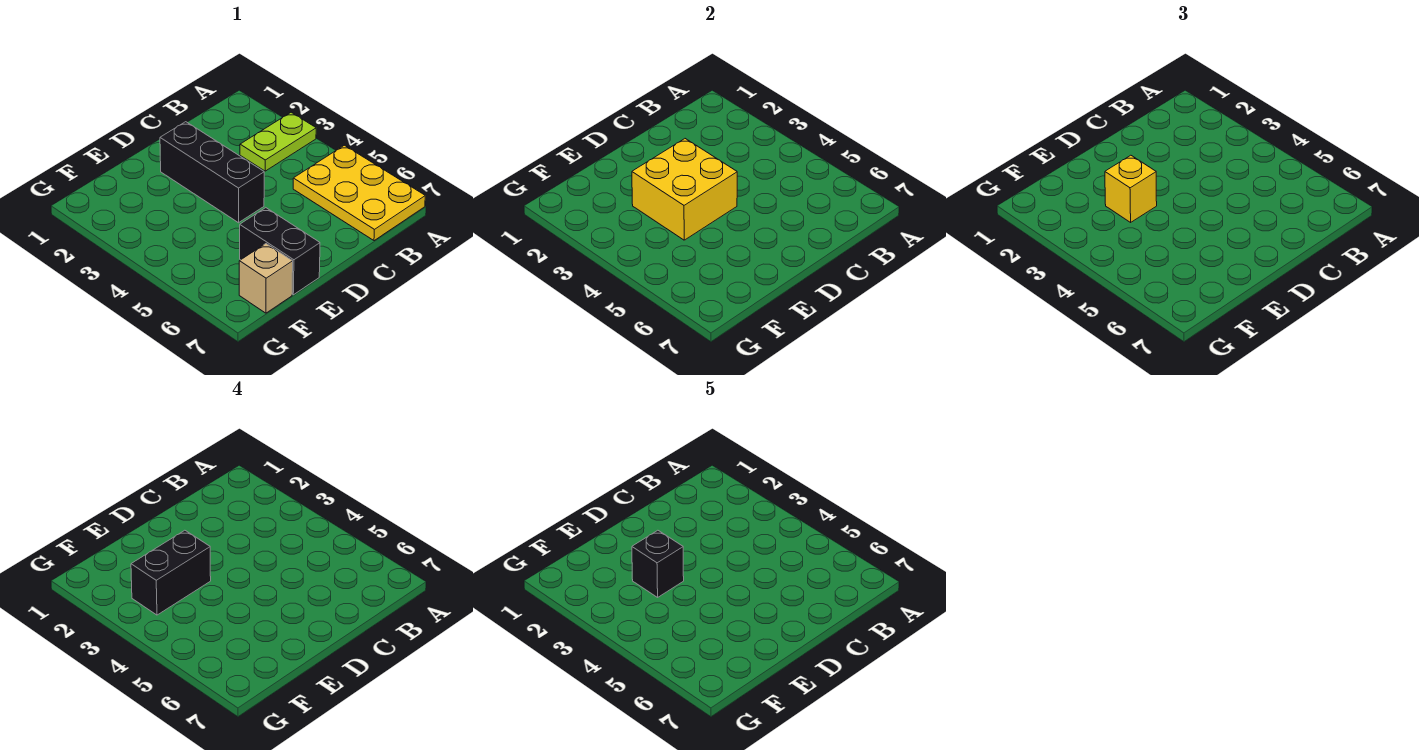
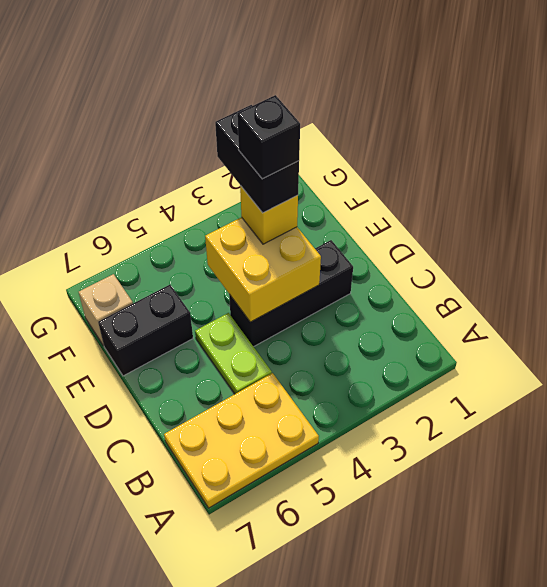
lime 1x2 plate [240,112,316,171] -> lime 1x2 plate moved to [195,313,272,394]

